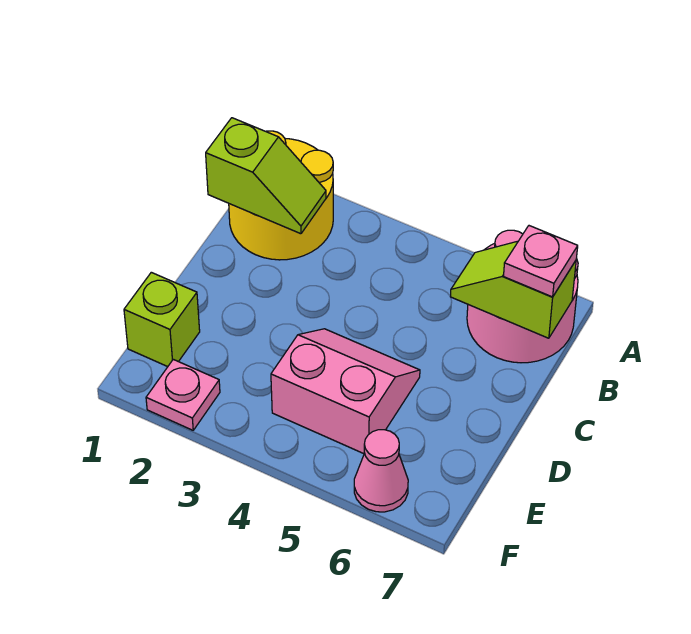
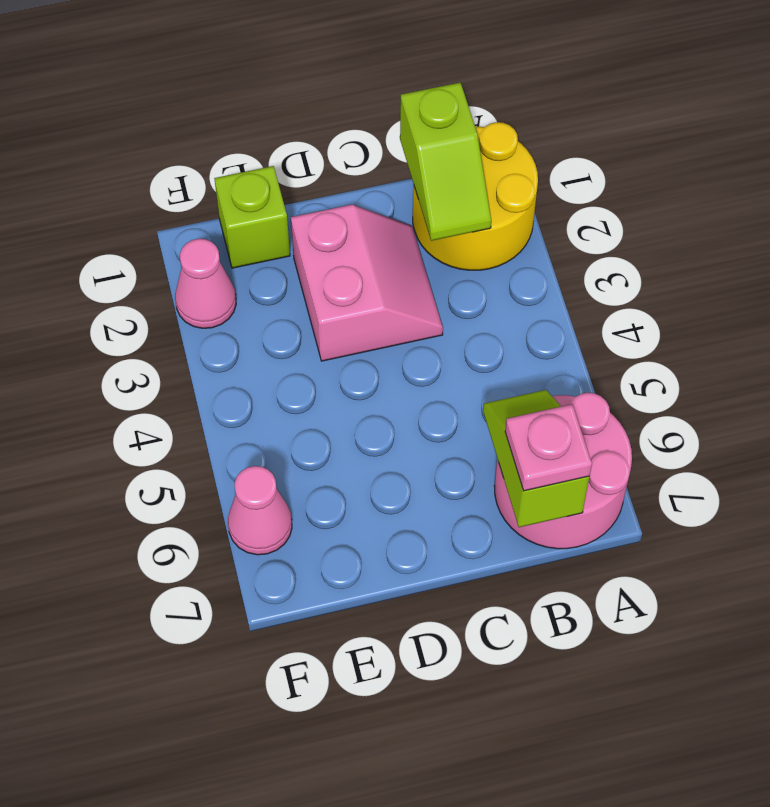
pink 2x2 slope [271,329,420,454] -> pink 2x2 slope moved to [291,205,443,361]
pink 1x1 plate [146,359,220,430] -> pink 1x1 cone [175,239,236,328]

